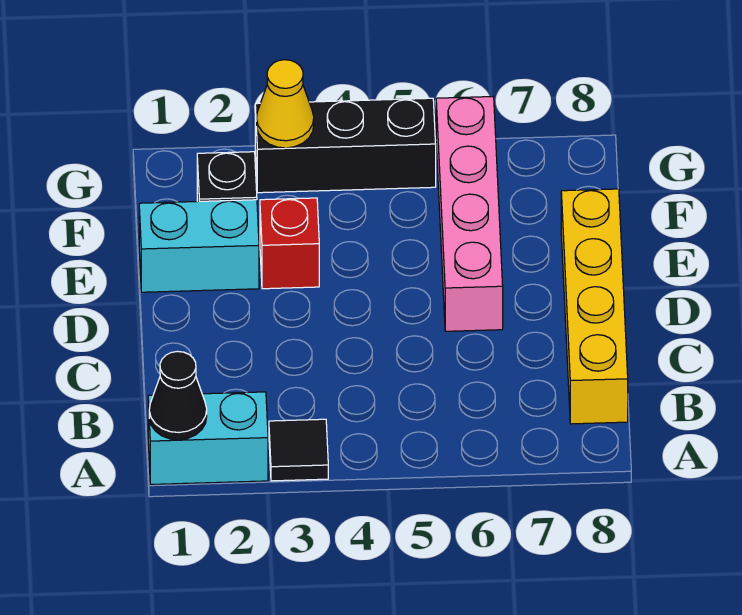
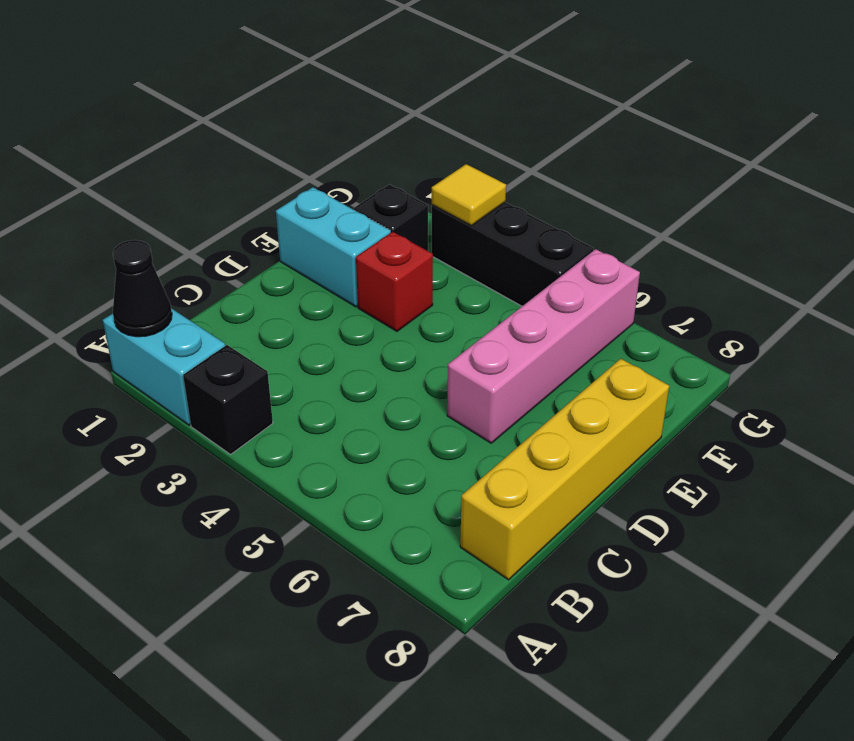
black 1x1 tile [269,419,328,481] -> black 1x1 brick [183,345,273,454]
yellow 1x1 cone [256,60,314,148] -> yellow 1x1 tile [432,164,506,226]

